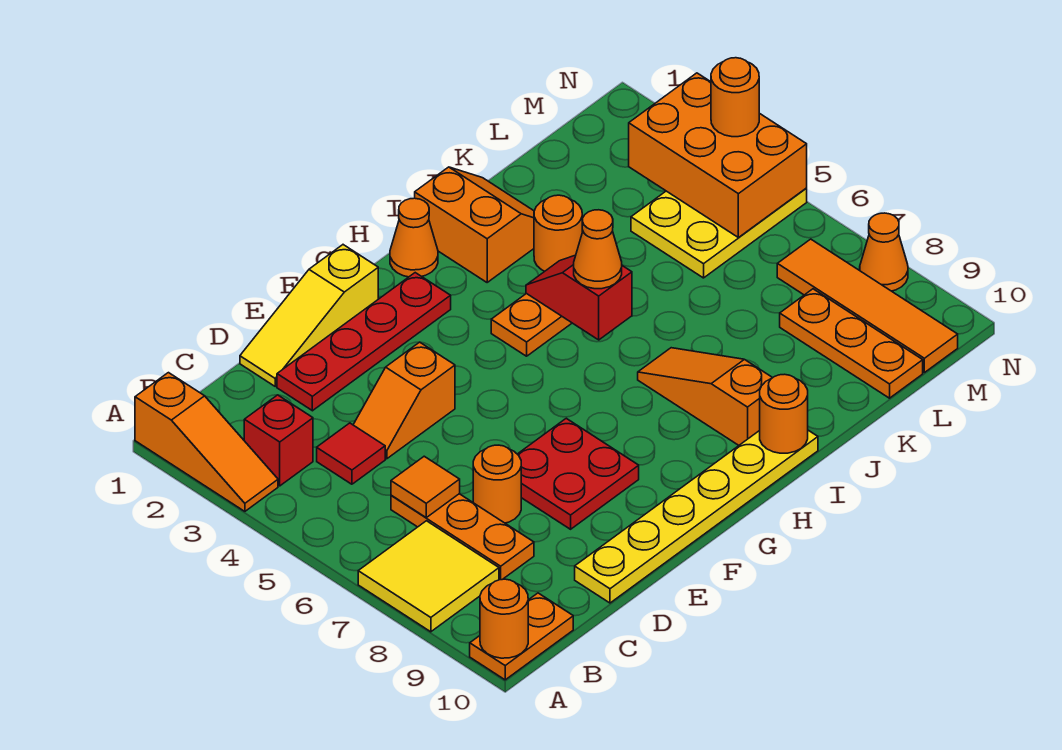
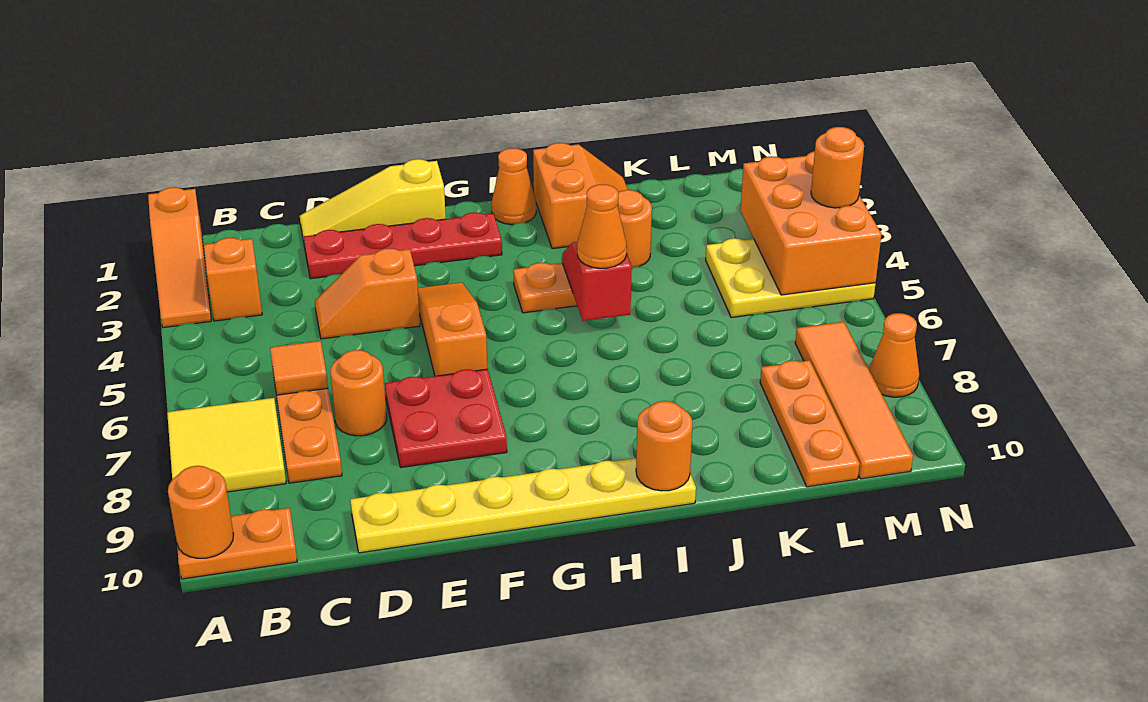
red 1x1 brick [244,395,313,486] -> orange 1x1 brick [204,238,262,321]
red 1x1 tile [317,423,385,484] -> none
orange 1x3 slope [638,348,773,445] -> orange 1x3 slope moved to [418,282,487,376]

